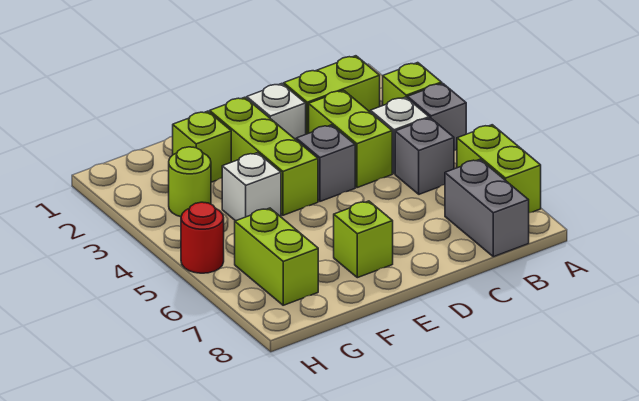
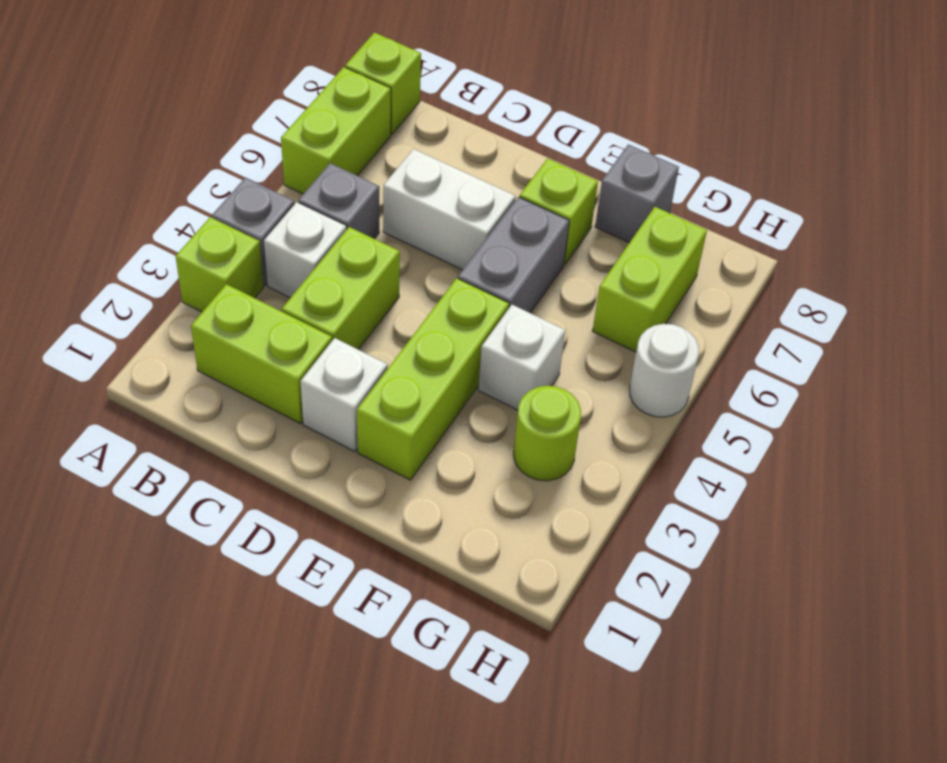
grey 1x2 brick [445,159,529,257] -> grey 1x2 brick moved to [458,197,569,313]
none -> white 1x2 brick [383,149,516,270]
grey 1x1 brick [296,125,355,201] -> grey 1x1 brick moved to [595,144,679,243]
lime 1x1 brick [173,111,231,182] -> lime 1x1 brick moved to [345,33,421,134]
red 1x1 round brick [181,202,224,273] -> white 1x1 round brick [630,324,699,417]

